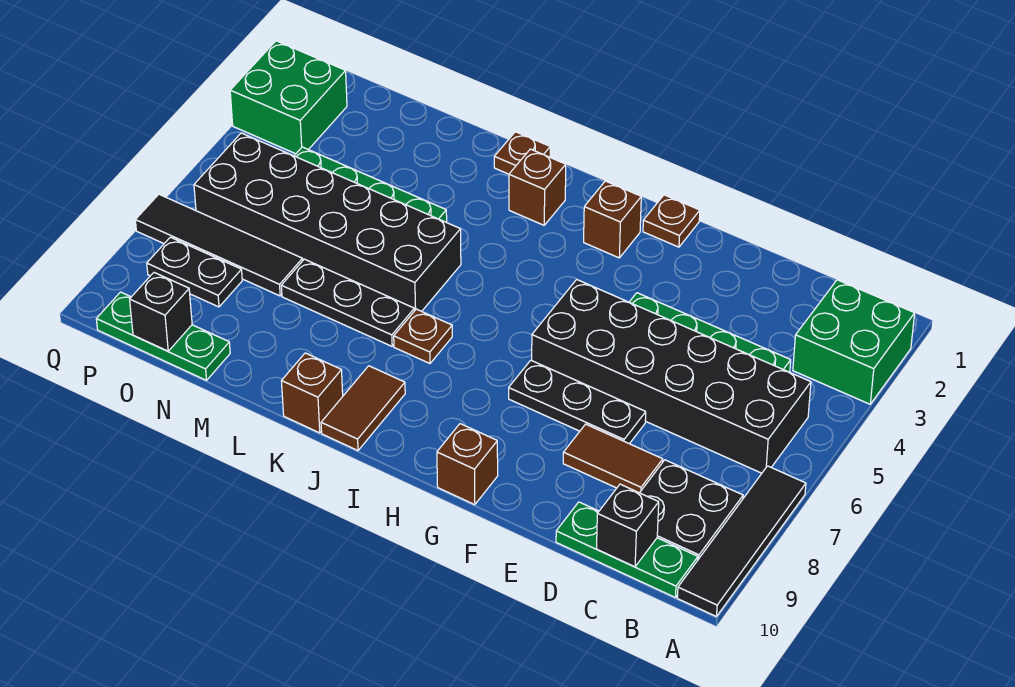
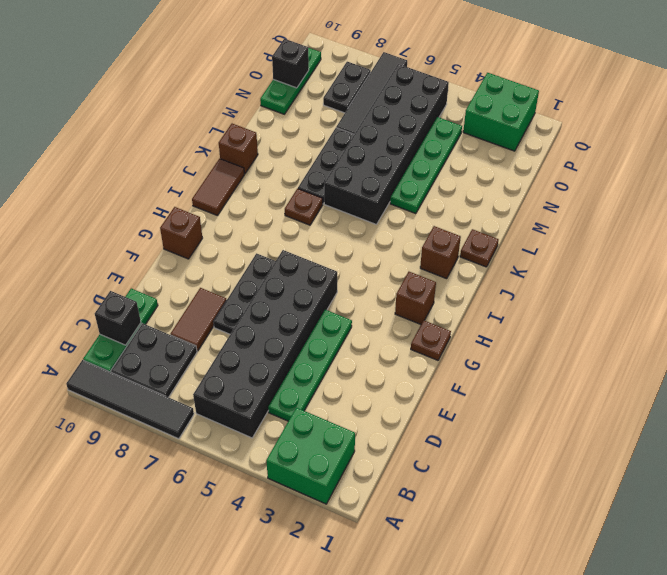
brown 1x2 tile [321,366,405,451] -> brown 1x2 tile turned to [192,159,244,215]

